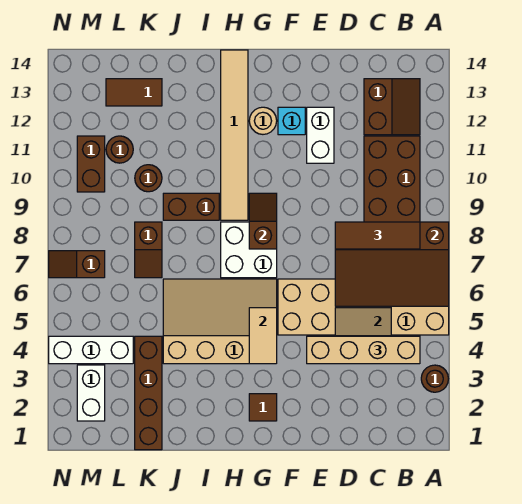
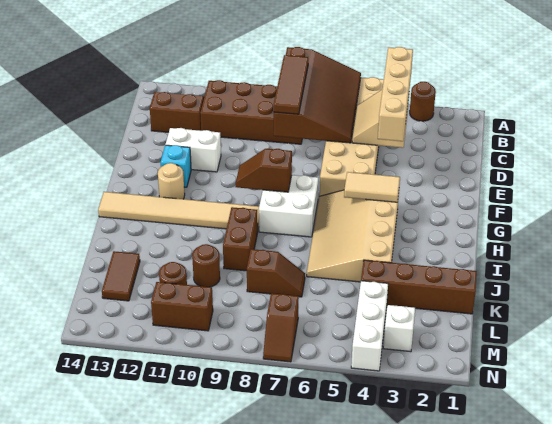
brown 1x1 tile [249,394,277,421] -> none
white 1x2 brick [77,365,105,421] -> white 1x1 brick [383,305,415,352]

